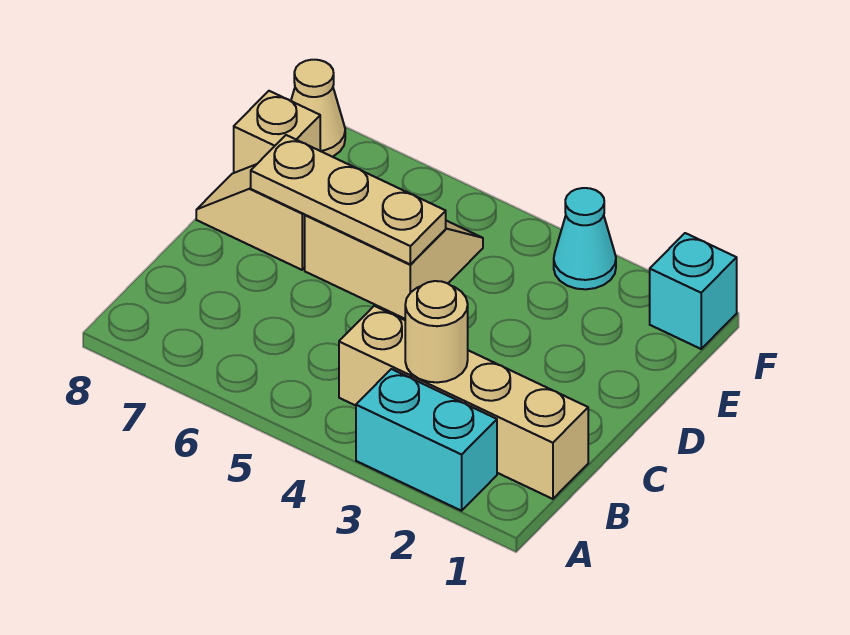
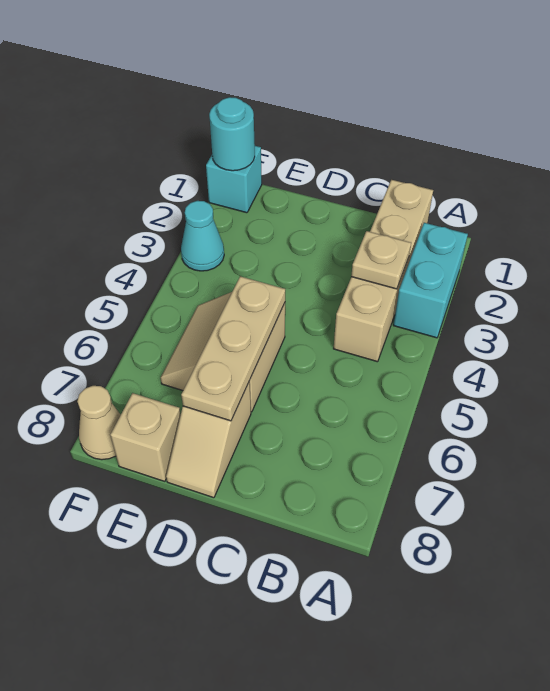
tan 1x1 round brick [405,281,468,383] -> tan 1x1 plate [351,231,411,289]
none -> cyan 1x1 round brick [209,97,255,171]

